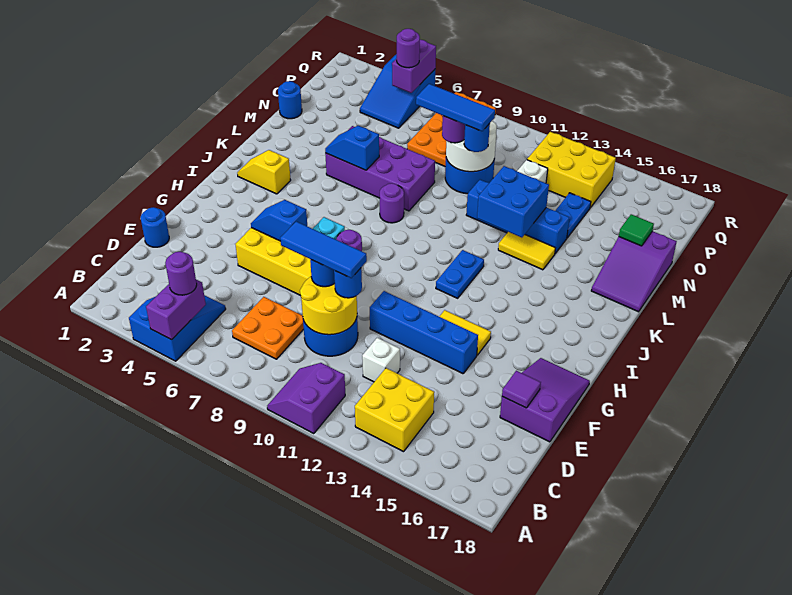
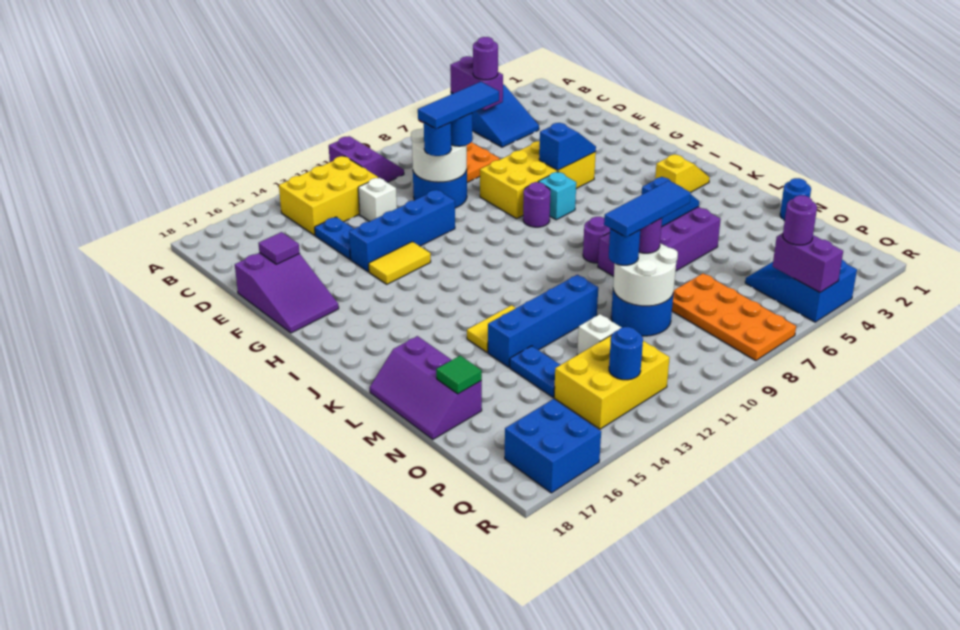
yellow 2x2 brick [355,368,434,452] -> yellow 2x3 brick [279,156,378,235]
yellow 2x2 round brick [300,277,357,335] -> white 2x2 round brick [411,128,467,182]
blue 1x1 round brick [141,207,169,247] -> blue 1x1 round brick moved to [609,327,643,380]
blue 1x2 plate [436,250,484,298] -> blue 1x2 plate moved to [315,217,354,259]
blue 2x2 brick [477,166,549,238] -> blue 2x2 brick moved to [505,399,601,493]
purple 2x3 slope [591,231,677,312] -> purple 2x3 slope turned to [370,336,482,439]

